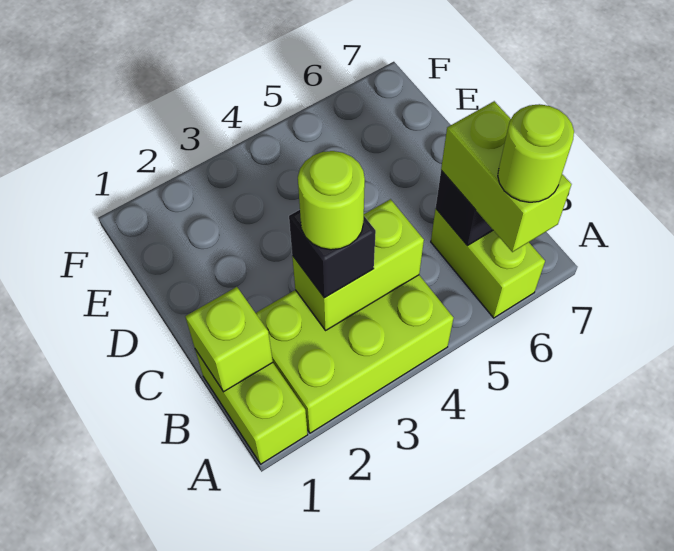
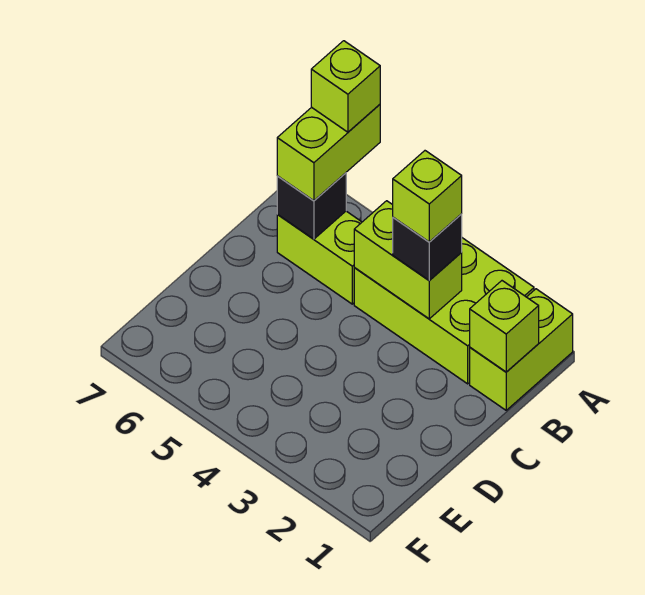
lime 1x2 brick [431,209,545,318] -> lime 1x2 brick turned to [277,211,362,304]
lime 1x1 round brick [498,104,574,202] -> lime 1x1 brick [311,41,380,132]
lime 1x1 round brick [298,151,365,250] -> lime 1x1 brick [393,151,462,242]

